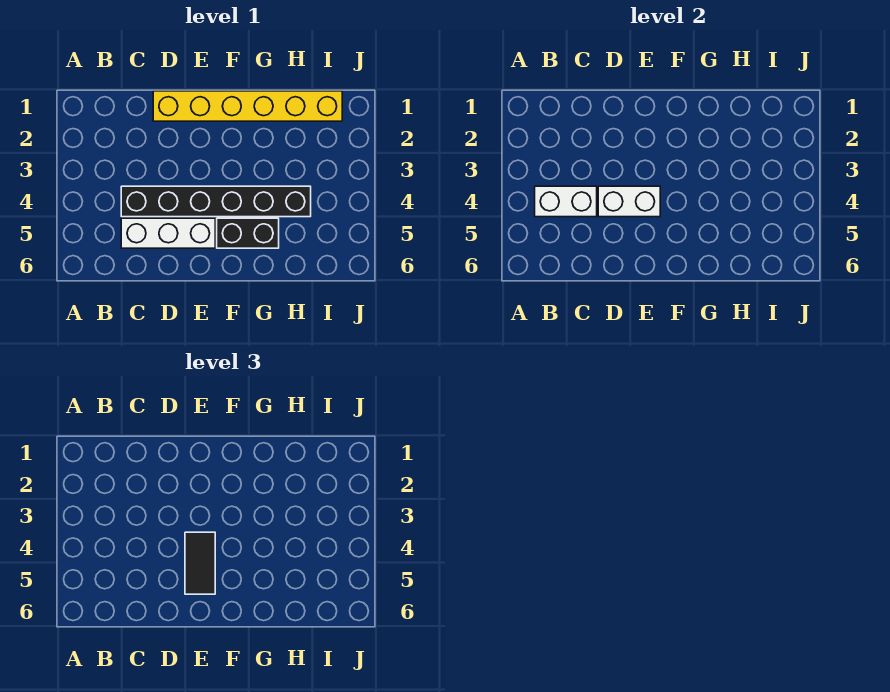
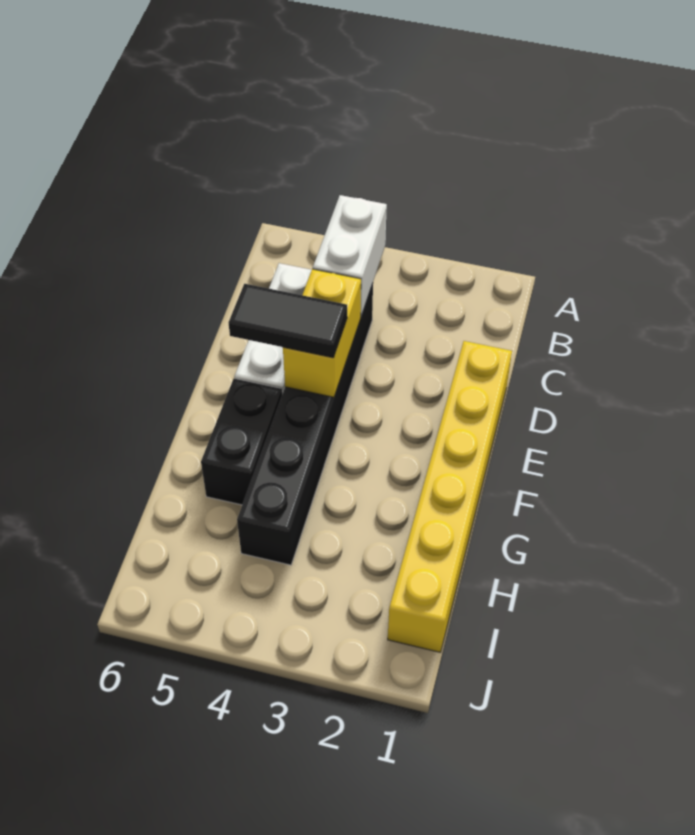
white 1x2 brick [598,186,660,217] -> yellow 1x2 brick [283,269,361,397]

